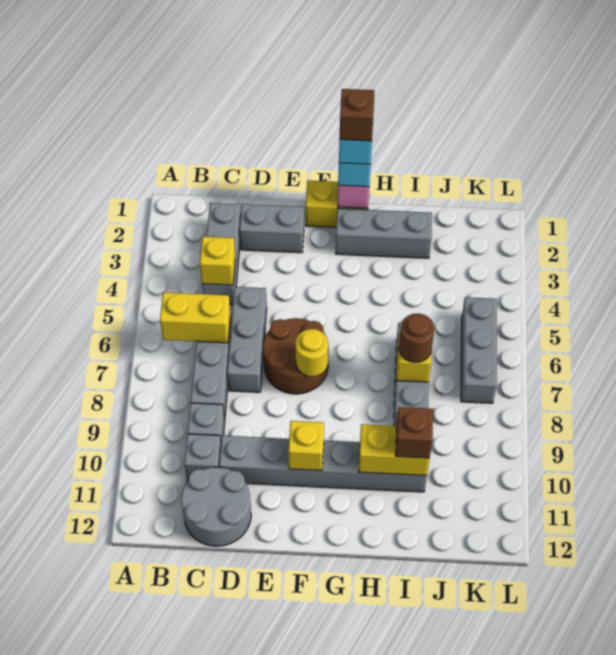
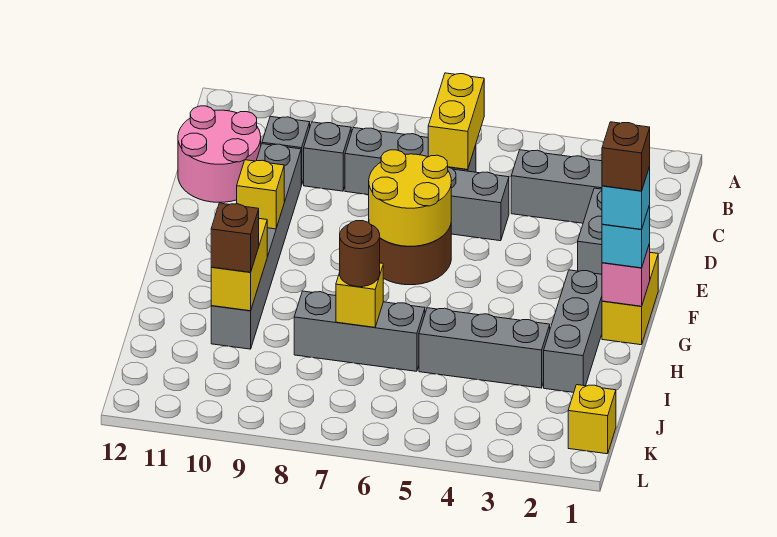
yellow 1x1 brick [200,236,236,285] -> yellow 1x1 brick moved to [568,385,616,454]
grey 2x2 round brick [181,467,251,546] -> pink 2x2 round brick [178,106,261,202]
yellow 1x1 round brick [295,329,328,377] -> yellow 2x2 round brick [369,150,451,246]
grey 1x3 brick [461,297,497,403] -> grey 1x3 brick moved to [419,308,550,388]

